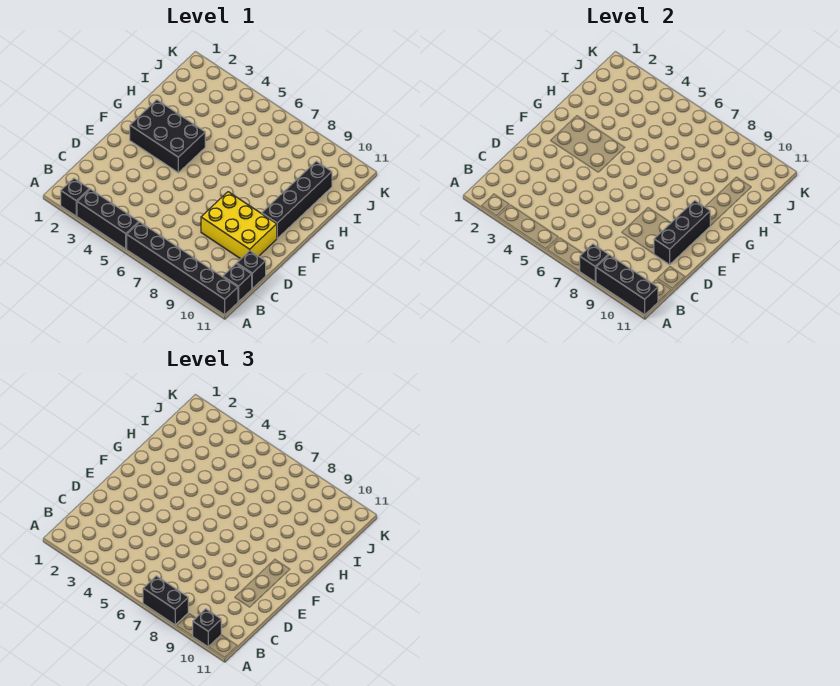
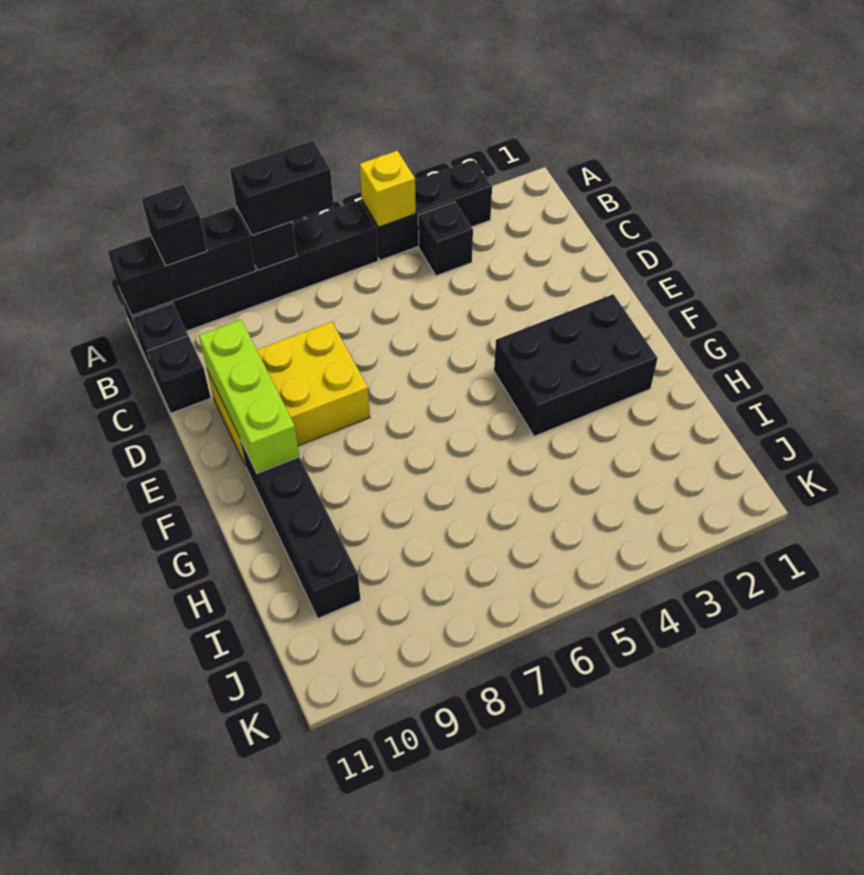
black 1x1 brick [61,178,90,216] -> black 1x1 brick moved to [418,202,473,276]
none -> yellow 1x1 brick [360,151,416,227]
black 1x3 brick [654,201,710,265] -> lime 1x3 brick [199,320,300,473]

